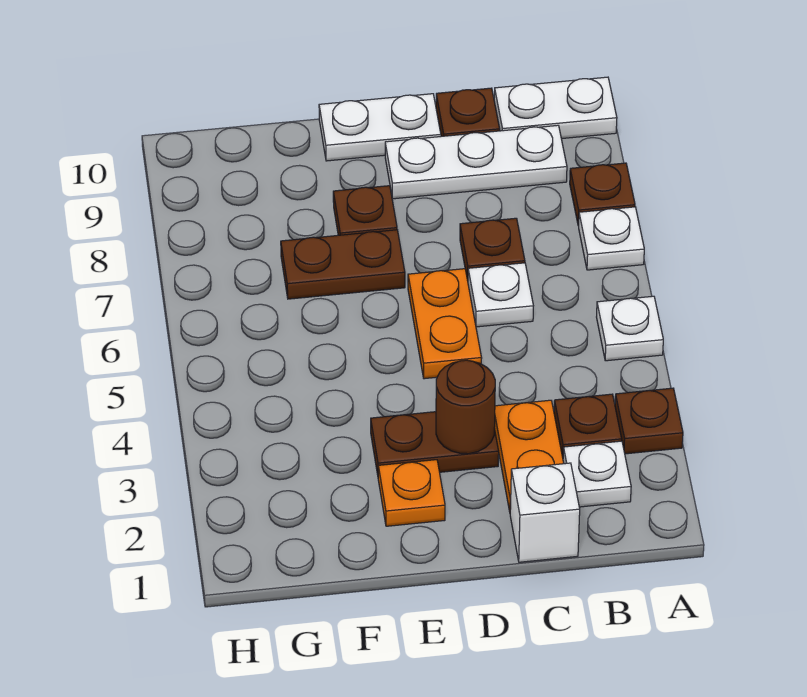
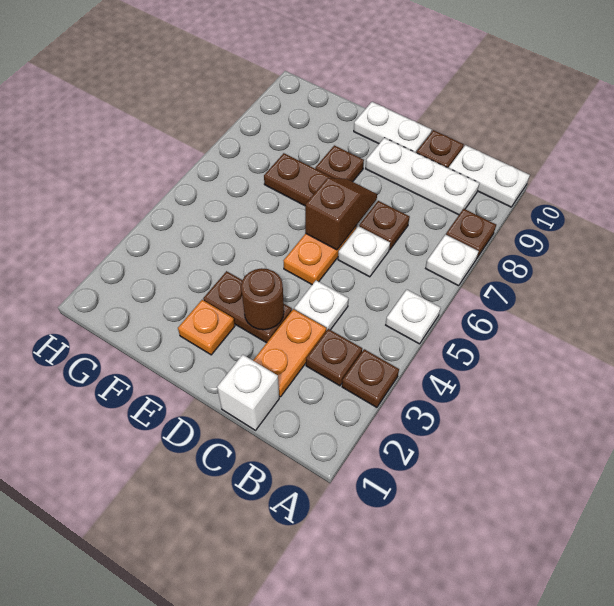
white 1x1 plate [563,441,631,507] -> white 1x1 plate moved to [294,280,349,331]
none -> brown 1x2 slope [305,178,377,250]

